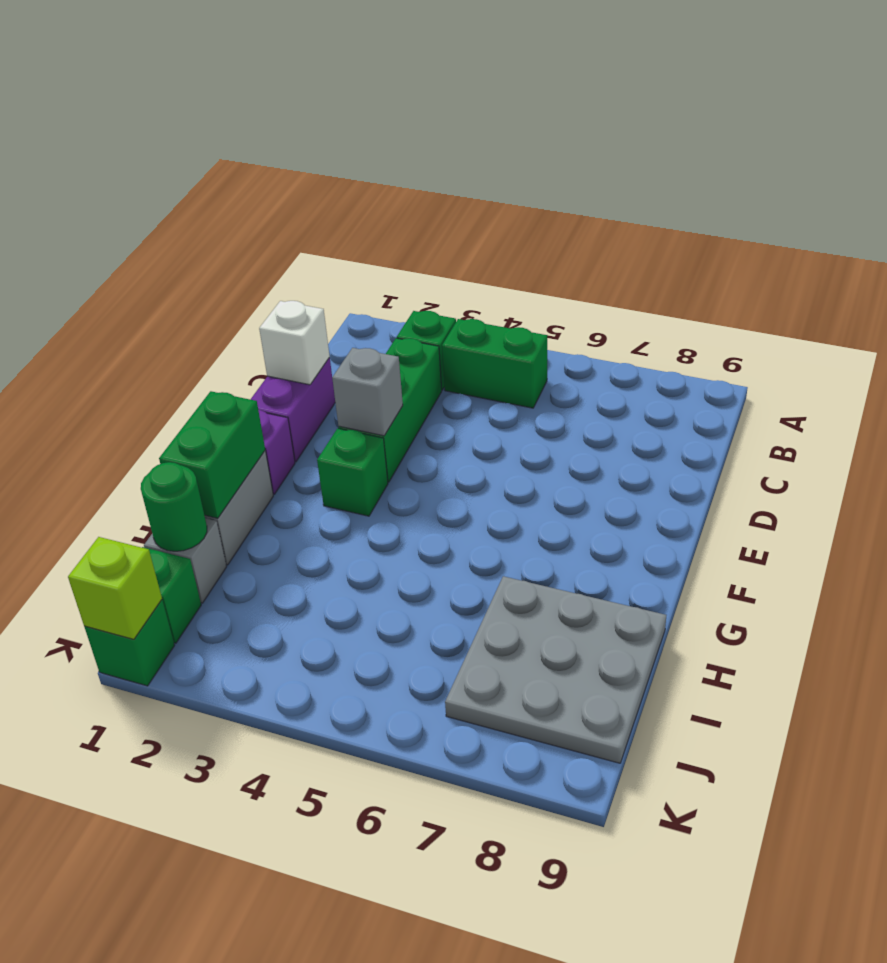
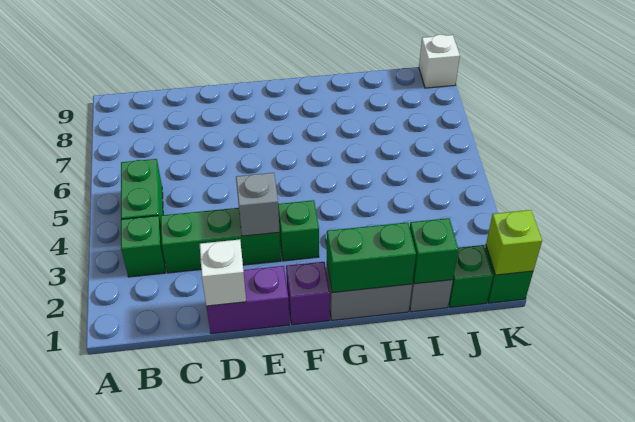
grey 3x3 plate [445,576,666,763] -> none
green 1x1 round brick [141,462,207,551] -> green 1x1 brick [410,218,458,284]
none -> white 1x1 brick [419,35,460,88]

